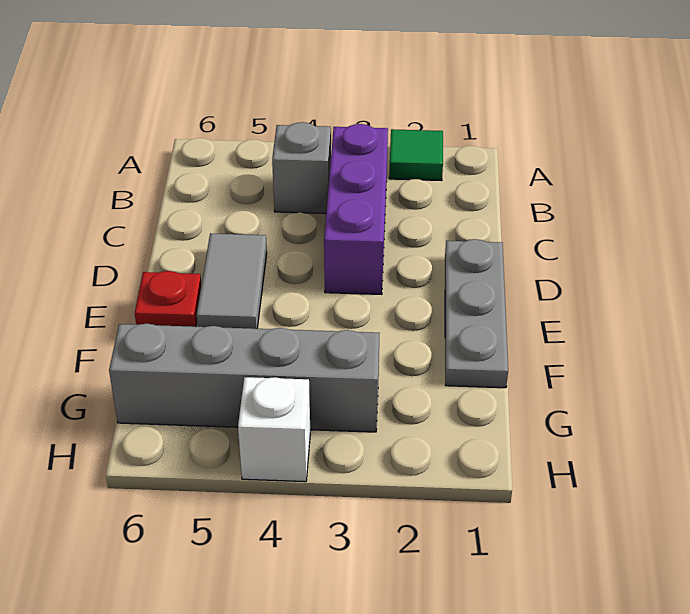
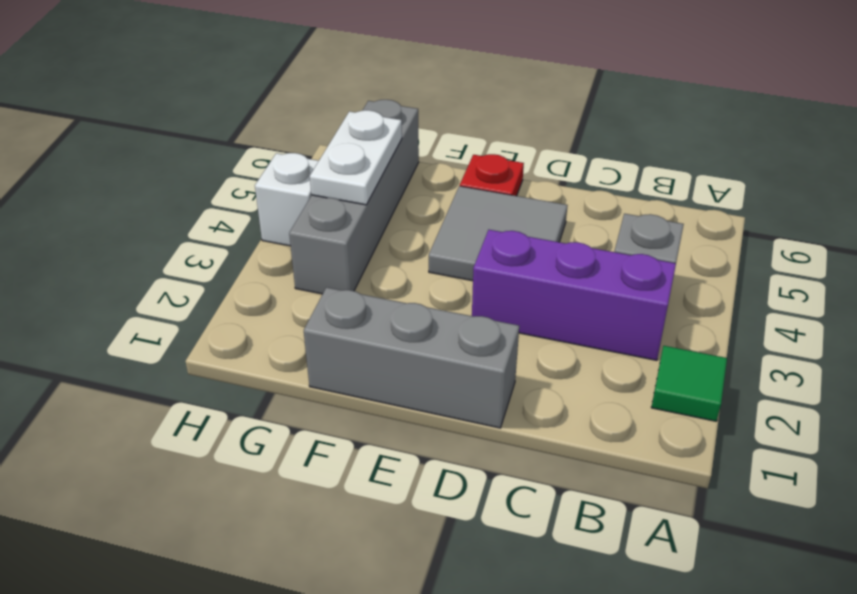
grey 1x3 plate [445,239,508,388] -> grey 1x3 brick [304,287,519,428]
grey 1x2 tile [197,233,267,329] -> grey 2x2 tile [429,186,568,281]
none -> white 1x2 plate [310,110,402,205]

